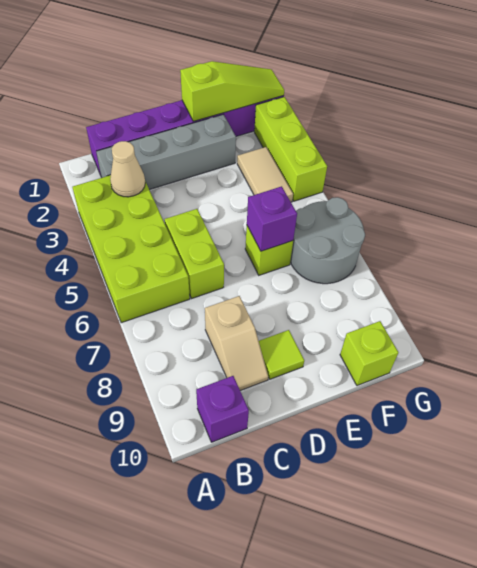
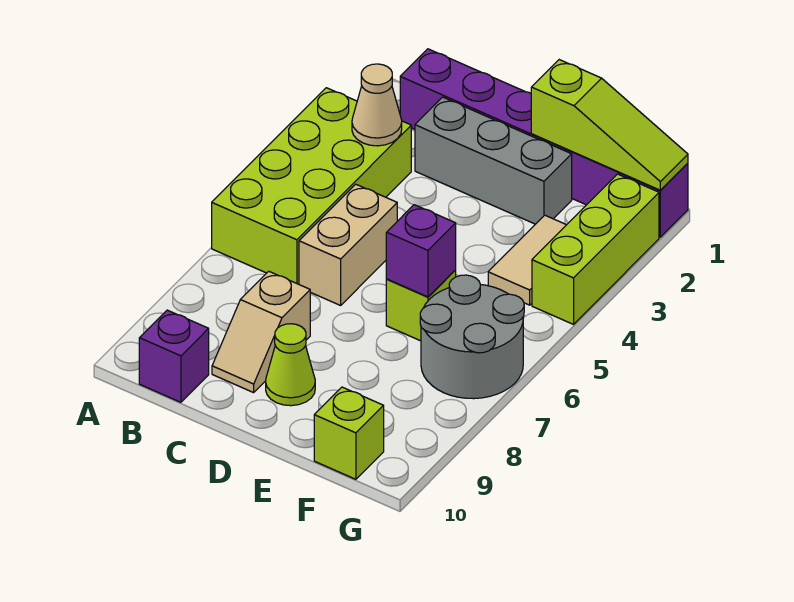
grey 1x4 brick [96,114,236,190] -> grey 1x3 brick [415,97,572,224]
lime 1x2 brick [165,209,224,299] -> tan 1x2 brick [299,184,397,305]
lime 1x1 tile [259,330,304,379] -> lime 1x1 cone [266,324,315,406]

